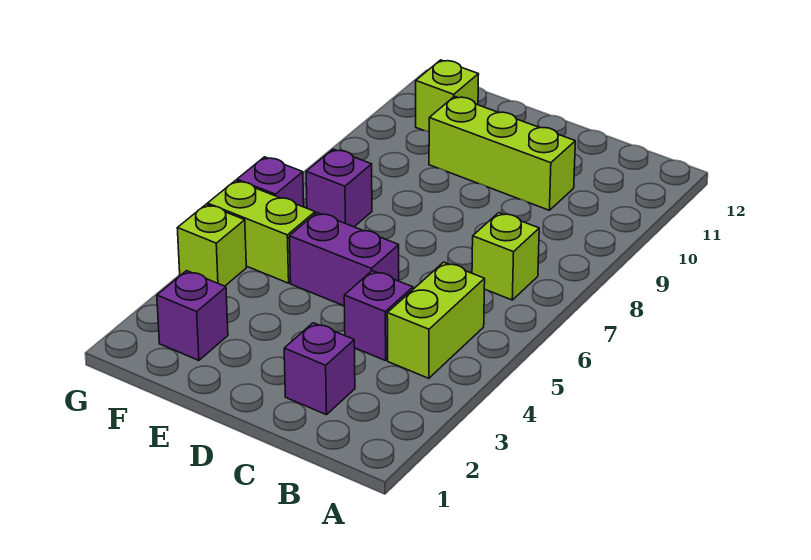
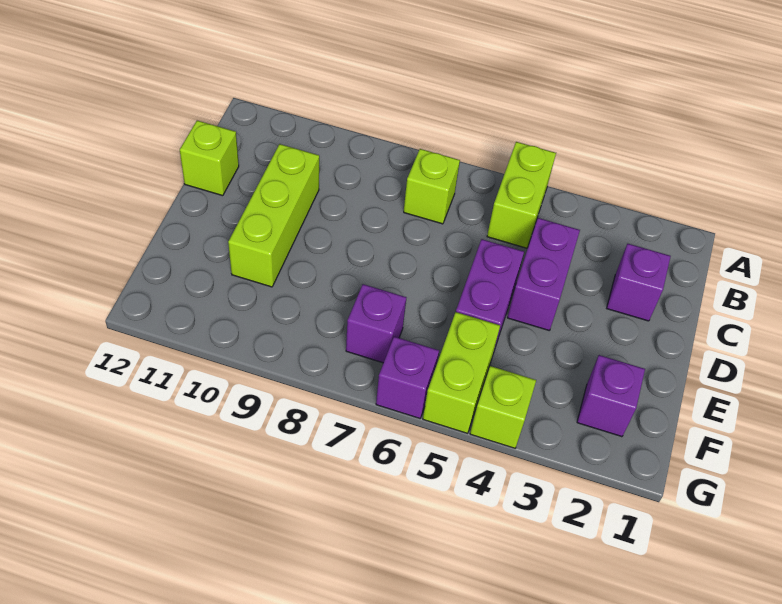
lime 1x2 brick [387,262,485,378] -> lime 1x2 brick turned to [487,142,556,248]
purple 1x1 brick [344,271,413,361] -> purple 1x2 brick [507,218,580,331]
lime 1x1 brick [416,60,479,132] -> lime 1x1 brick moved to [180,121,239,196]

